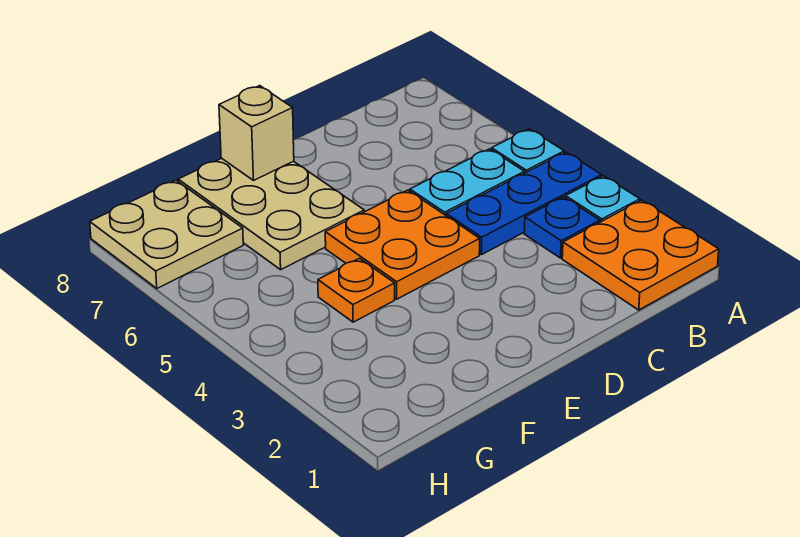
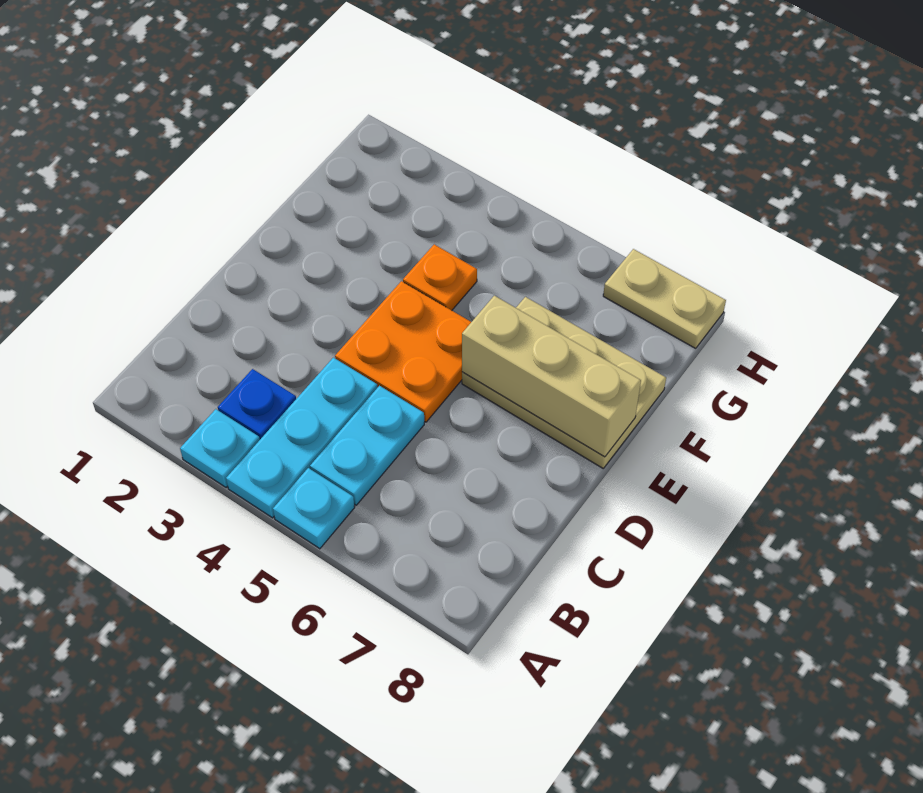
orange 2x2 plate [562,200,719,310] -> none
blue 1x3 plate [446,152,602,255] -> cyan 1x3 plate [226,358,377,518]
tan 1x1 brick [219,86,294,180] -> tan 1x3 brick [462,296,641,457]
tan 2x2 plate [90,180,243,288] -> tan 1x2 plate [603,249,726,348]

